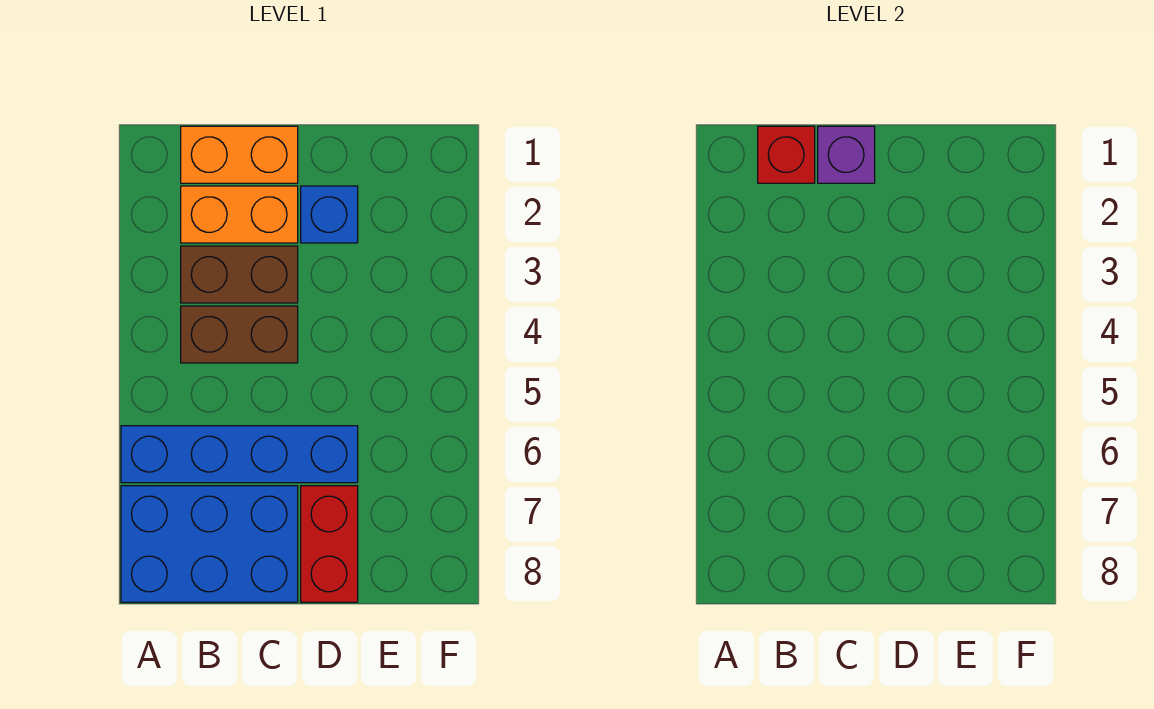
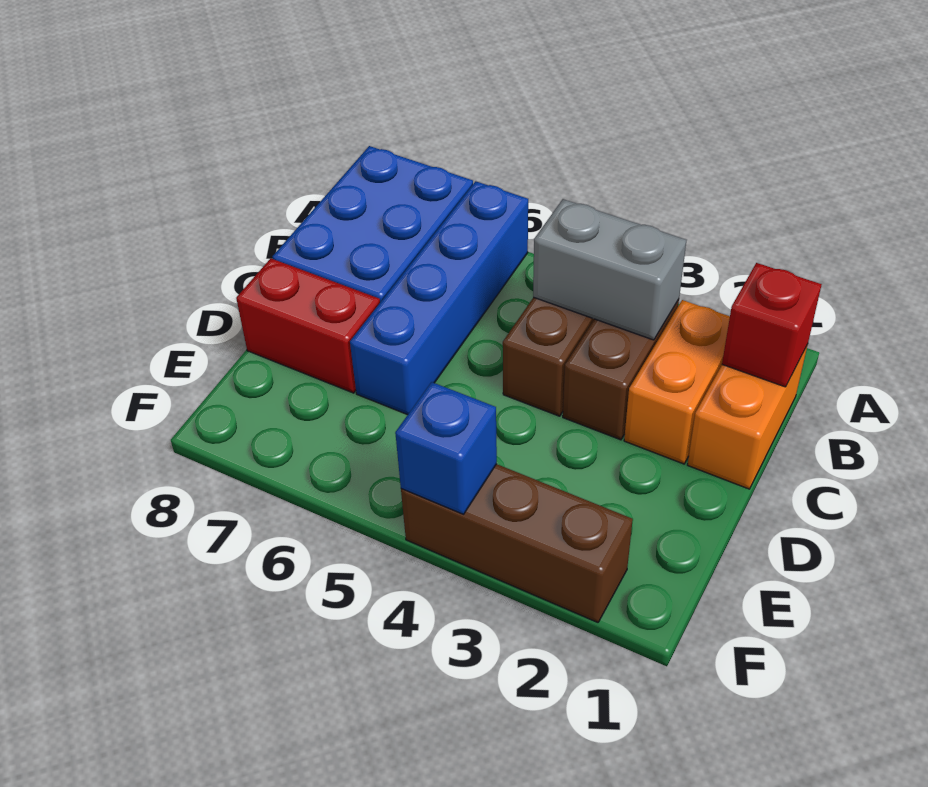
none -> grey 1x2 brick [533,199,686,340]
purple 1x1 brick [818,126,875,183] -> none
blue 1x1 brick [301,186,358,243] -> blue 1x1 brick moved to [395,382,497,514]
none -> brown 1x3 brick [401,464,633,622]

